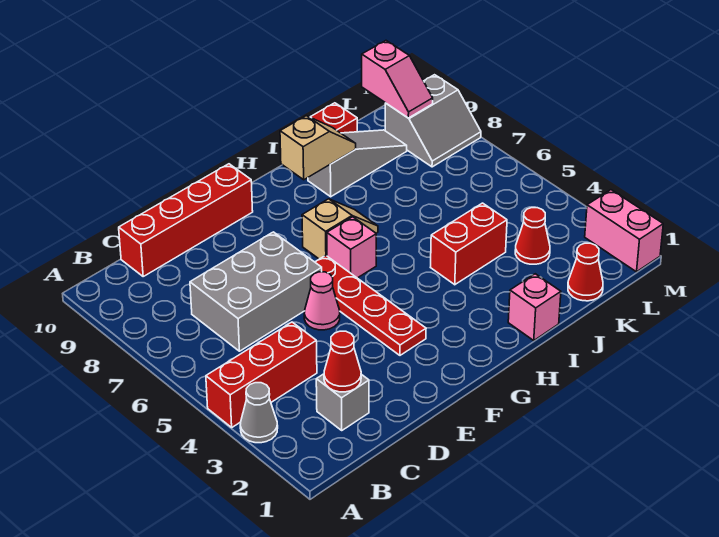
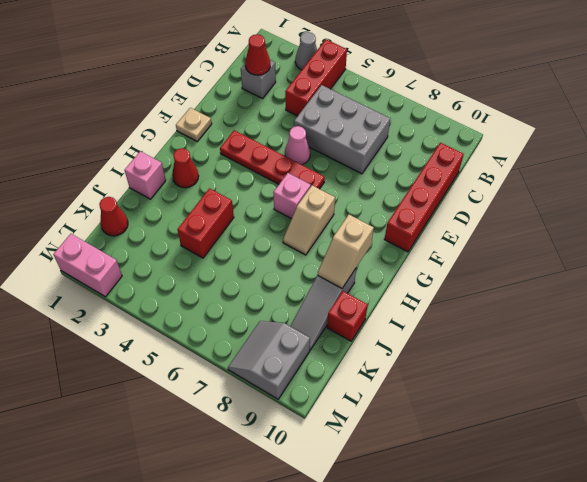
grey 2x3 brick [190,232,322,351] -> grey 2x3 brick turned to [294,85,390,174]
none -> tan 1x1 plate [176,108,212,141]
red 1x1 cone [515,208,550,264] -> red 1x1 cone moved to [172,148,199,188]
pink 1x2 slope [362,41,433,118] -> none

